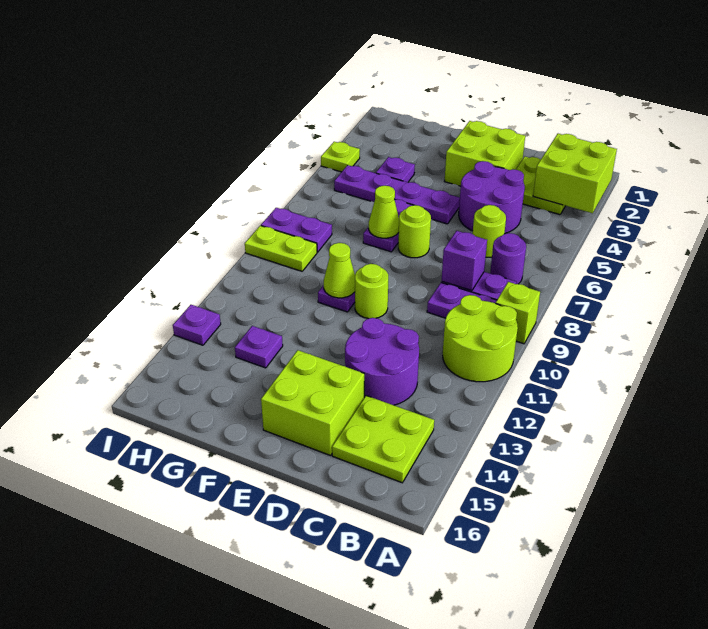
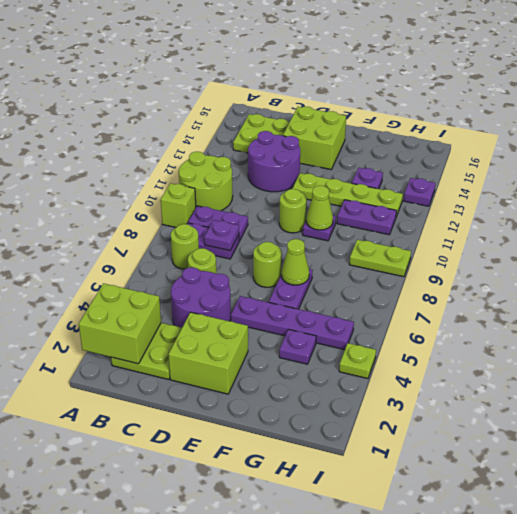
purple 1x1 round brick [490,233,526,284] -> lime 1x1 round brick [171,224,199,269]
purple 1x1 brick [442,231,487,291] -> purple 1x1 plate [204,220,239,251]
none -> lime 1x4 plate [292,173,403,216]
purple 1x2 plate [261,208,332,252] -> purple 1x2 plate moved to [337,200,397,235]

